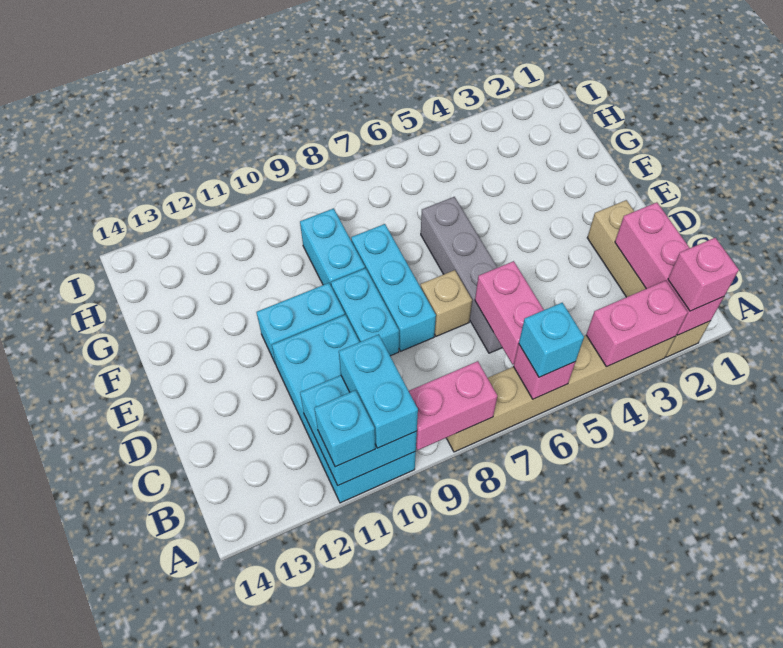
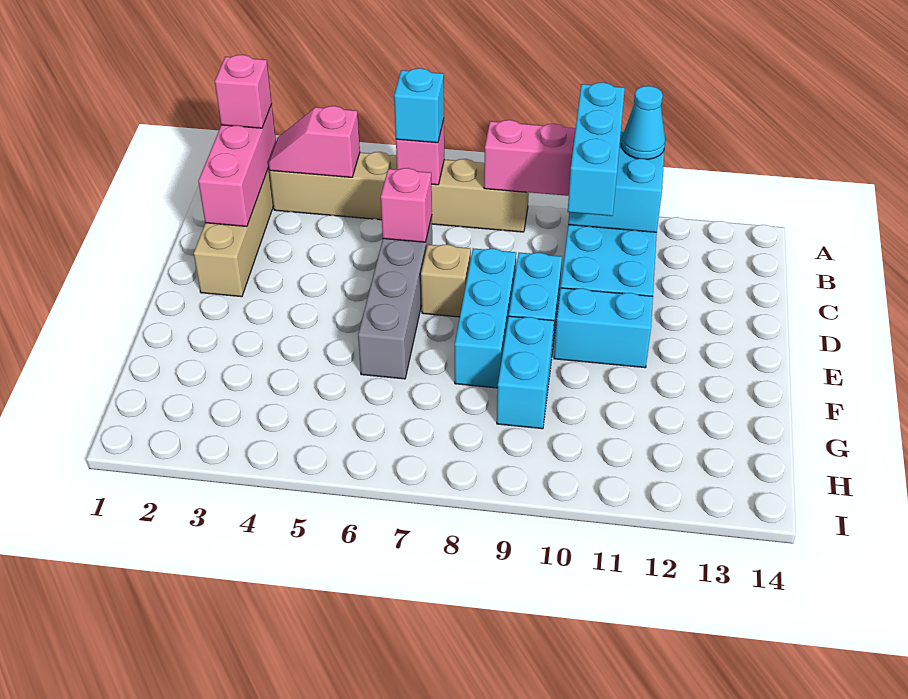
pink 1x2 brick [586,281,688,367] -> pink 1x2 slope [268,106,360,177]
cyan 1x2 brick [339,334,418,448] -> cyan 1x3 brick [568,82,625,216]
cyan 1x1 brick [314,390,375,467] -> cyan 1x1 cone [621,86,665,159]
pink 1x2 brick [475,261,544,364] -> pink 1x1 brick [381,168,432,242]

